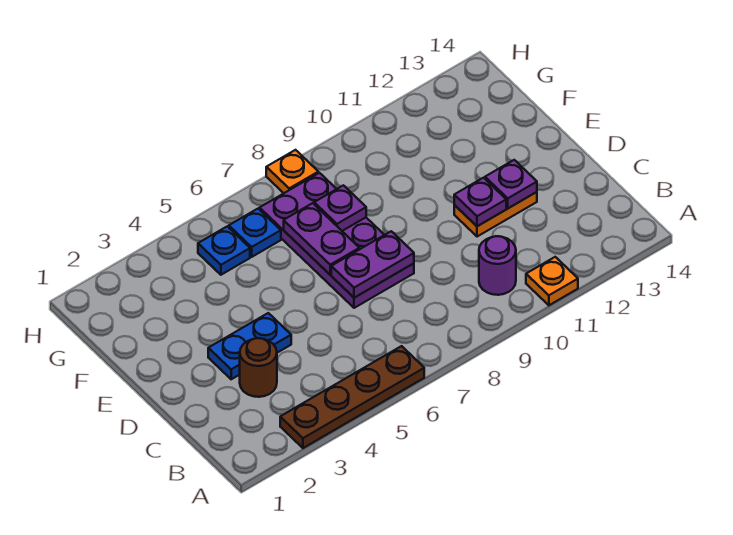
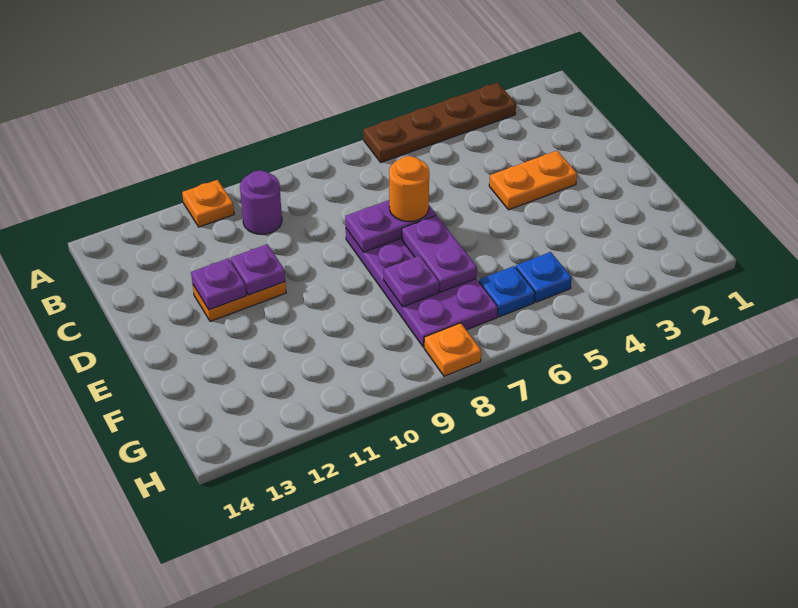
brown 1x1 round brick [240,338,277,397] -> none
blue 1x2 plate [208,313,291,379] -> orange 1x2 plate [489,151,577,210]
none -> orange 1x1 round brick [389,156,429,222]

